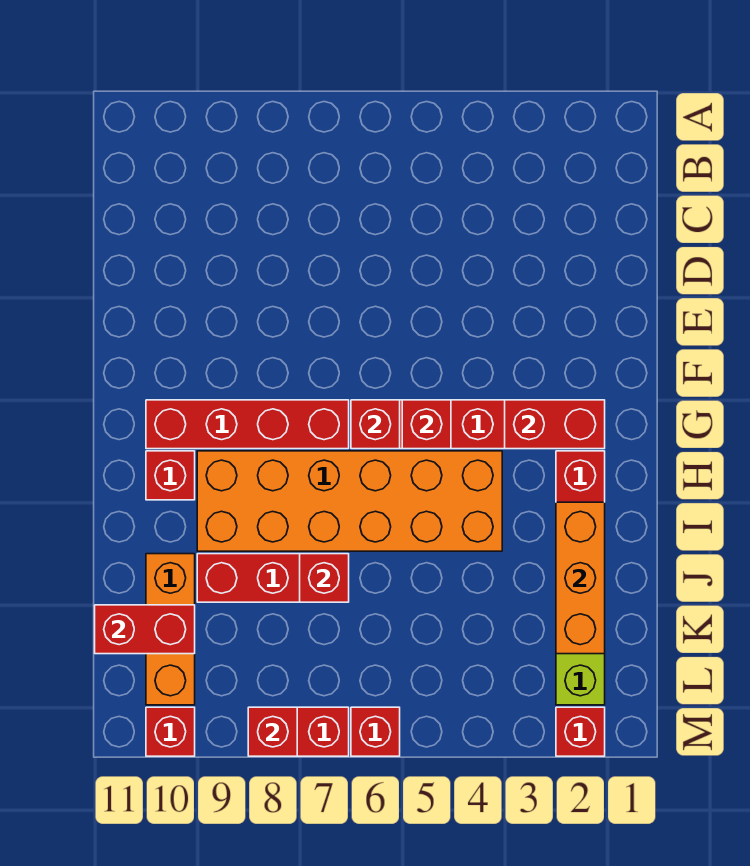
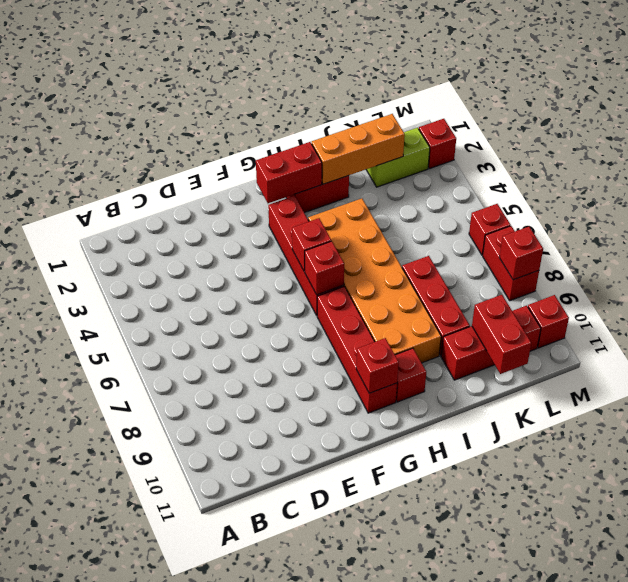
red 1x2 brick [505,400,605,449] -> red 1x2 brick turned to [256,142,322,203]
red 1x1 brick [300,554,349,602] -> red 1x1 brick moved to [356,338,399,393]
orange 1x3 brick [146,554,195,705] -> red 1x3 brick [441,306,541,380]

